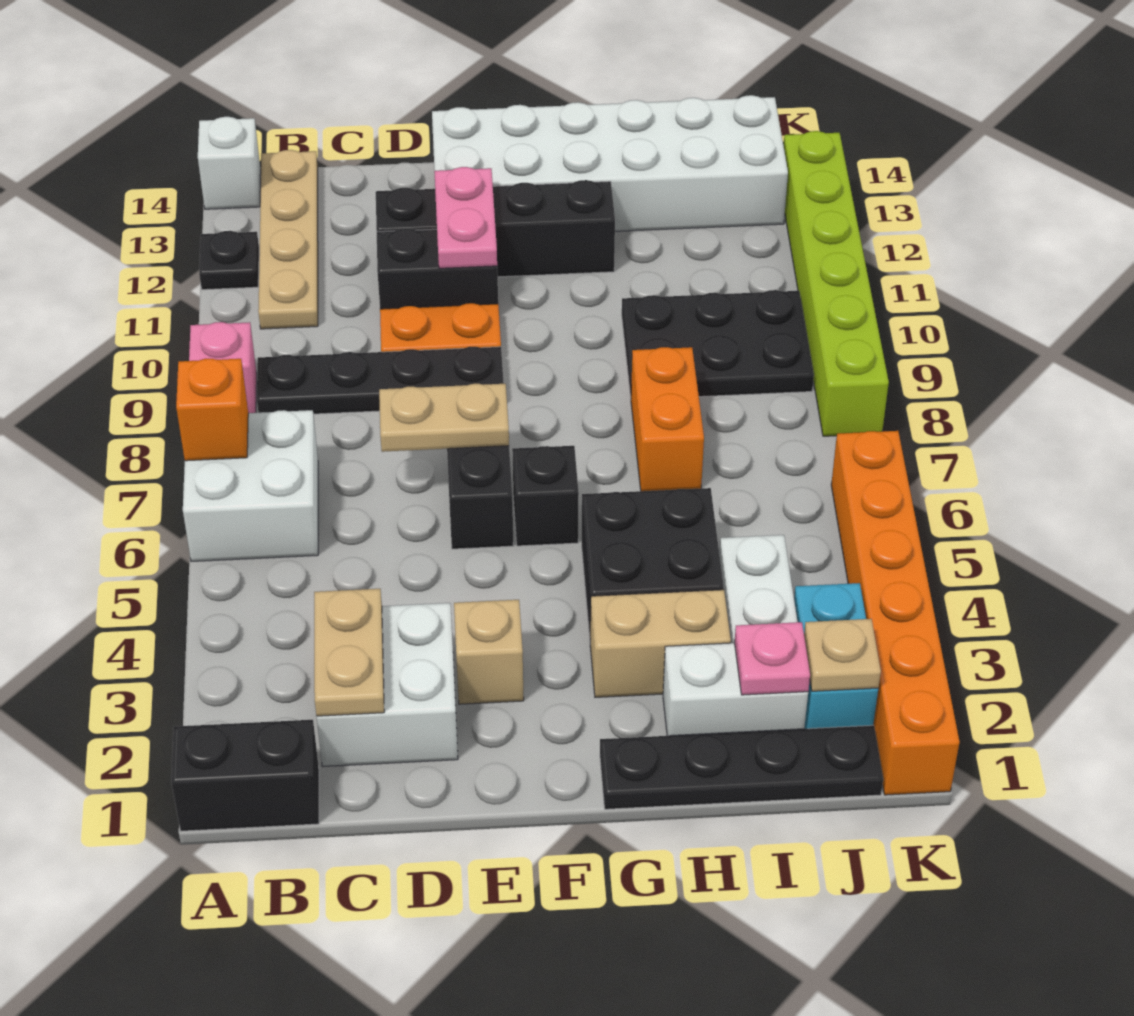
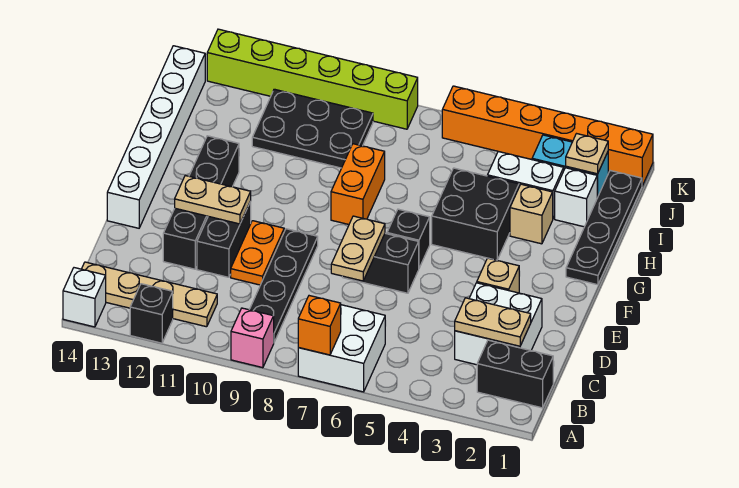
black 1x2 brick [171,720,319,831] -> black 1x2 brick turned to [477,340,553,408]
black 1x1 plate [199,231,259,290] -> black 1x1 brick [130,284,173,343]
pink 1x2 plate [434,167,497,268] -> tan 1x2 plate [175,176,251,224]
white 2x6 brick [432,95,788,231] -> white 1x6 brick [107,46,205,228]
tan 1x2 brick [590,590,731,697] -> tan 1x1 brick [510,184,553,244]
white 1x2 brick [663,643,808,736] -> white 1x1 brick [555,168,597,227]
orange 1x2 brick [631,347,704,491] -> orange 1x2 brick turned to [331,144,385,224]
black 2x3 plate [622,290,814,397] -> black 2x3 plate turned to [252,89,373,168]
pink 1x1 plate [735,622,810,695] -> none

